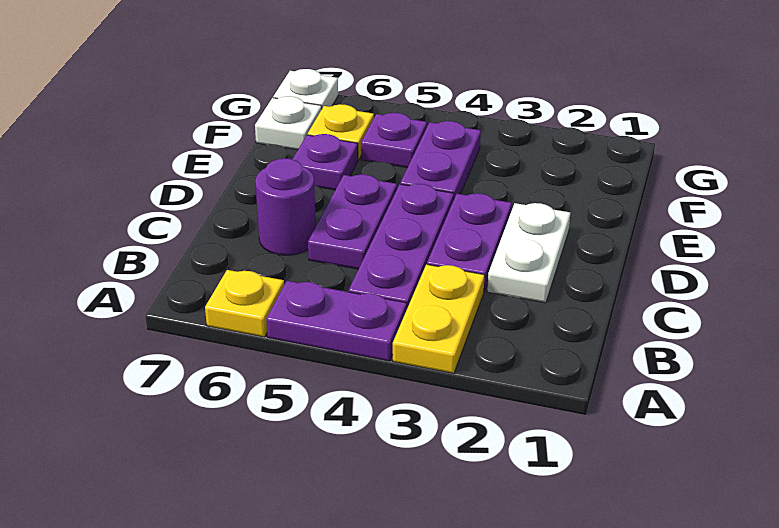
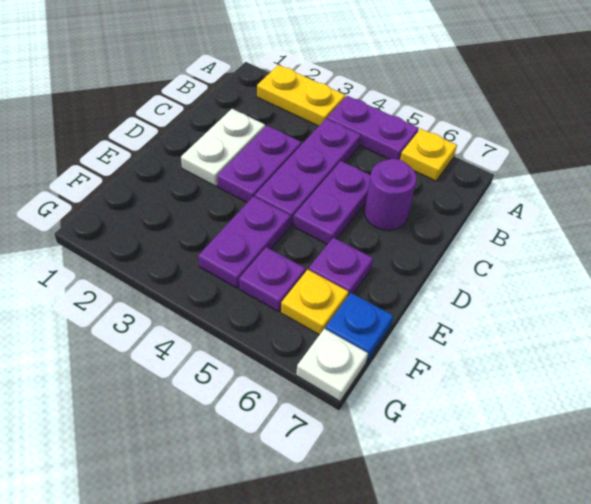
yellow 1x2 plate [393,264,485,374] -> yellow 1x2 plate turned to [257,65,345,126]
white 1x1 plate [255,96,322,150] -> blue 1x1 plate [325,293,393,361]

